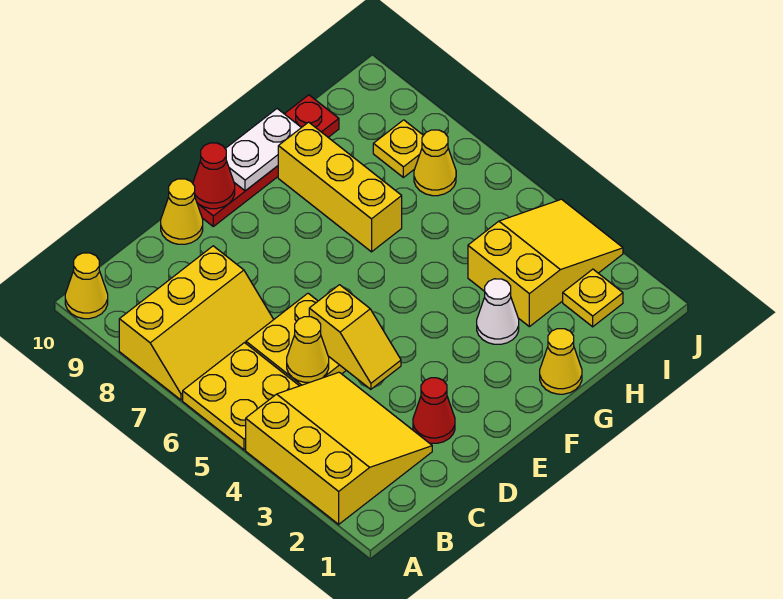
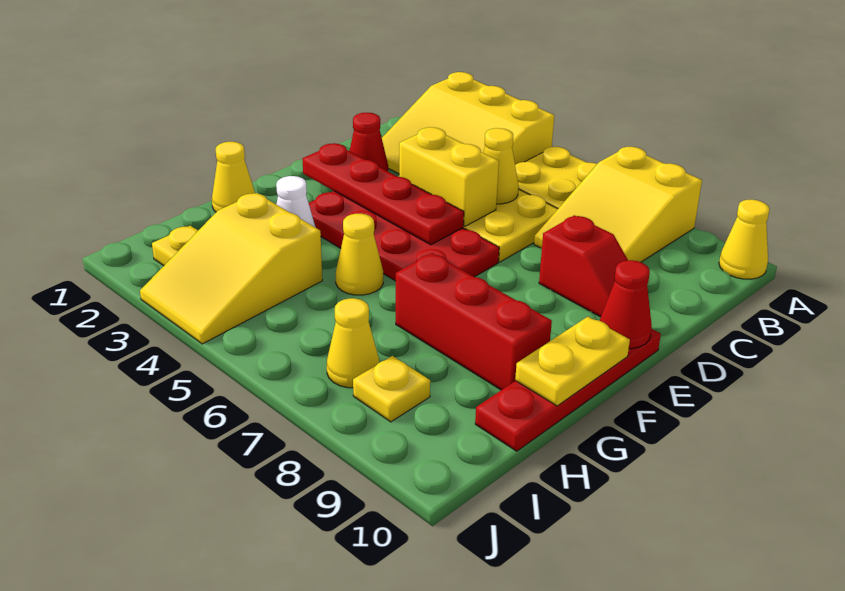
yellow 2x3 slope [119,246,274,400] -> yellow 2x3 slope turned to [534,147,702,262]
yellow 1x2 slope [309,285,401,389] -> yellow 1x2 brick [399,127,499,226]
none -> red 1x2 slope [539,215,628,317]
yellow 1x1 cone [161,179,203,244] -> yellow 1x1 cone moved to [336,214,383,295]
none -> red 1x4 plate [302,143,464,245]
none -> red 2x4 plate [309,191,499,281]
white 1x2 plate [225,109,301,191] -> yellow 1x2 plate [515,317,630,406]
yellow 1x3 brick [278,122,402,252] -> red 1x3 brick [396,253,552,390]

